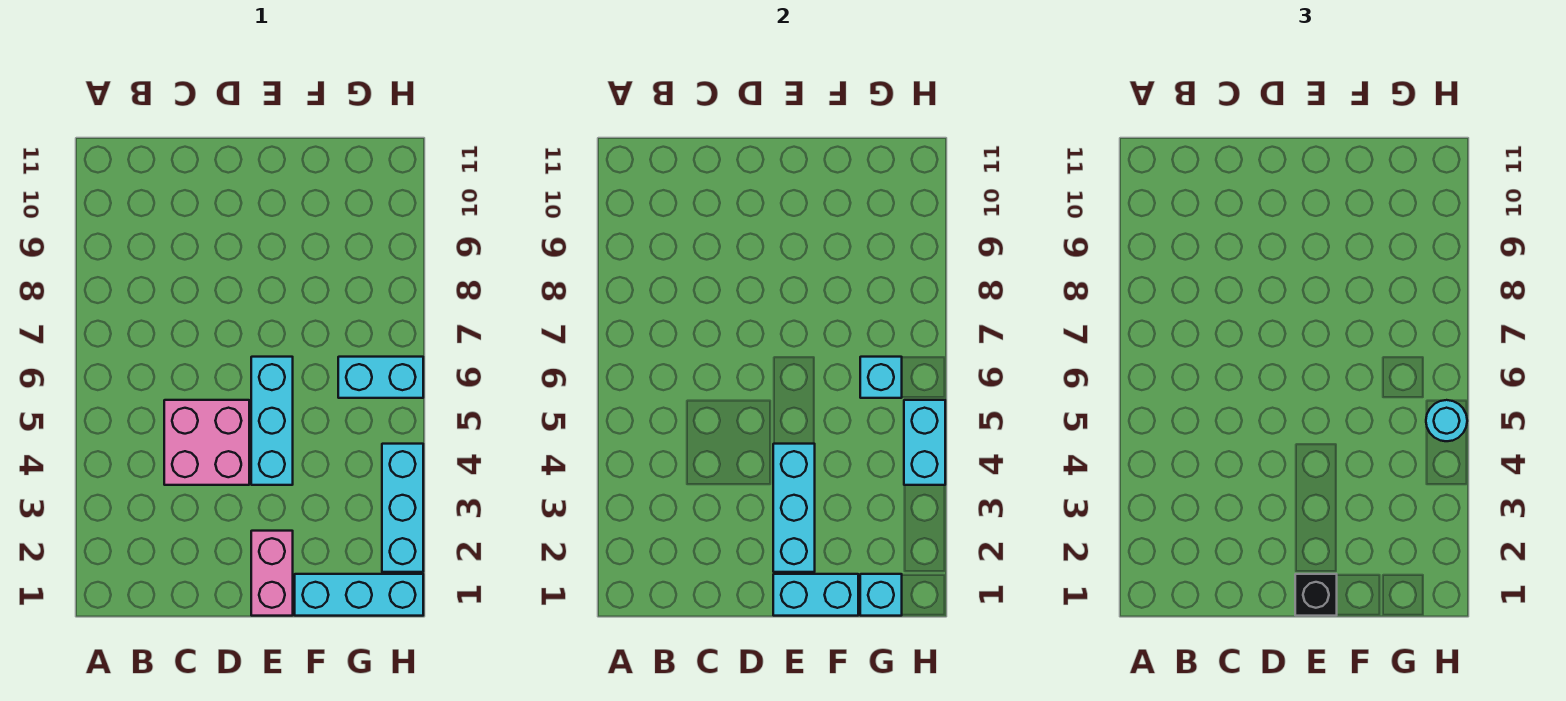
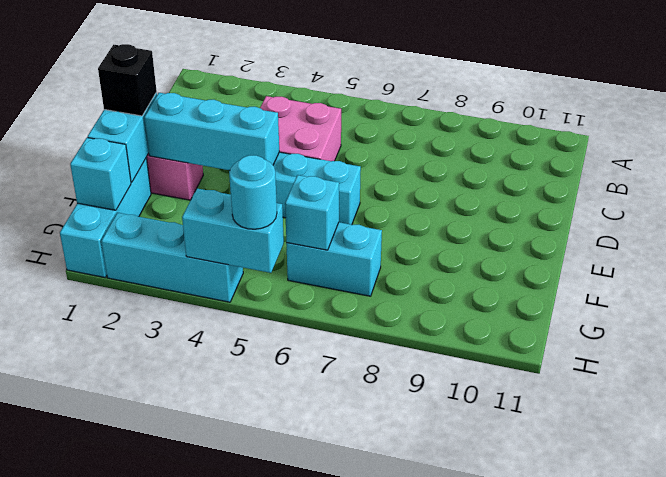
cyan 1x2 brick [338,357,423,398] -> cyan 1x2 brick turned to [286,222,382,296]

